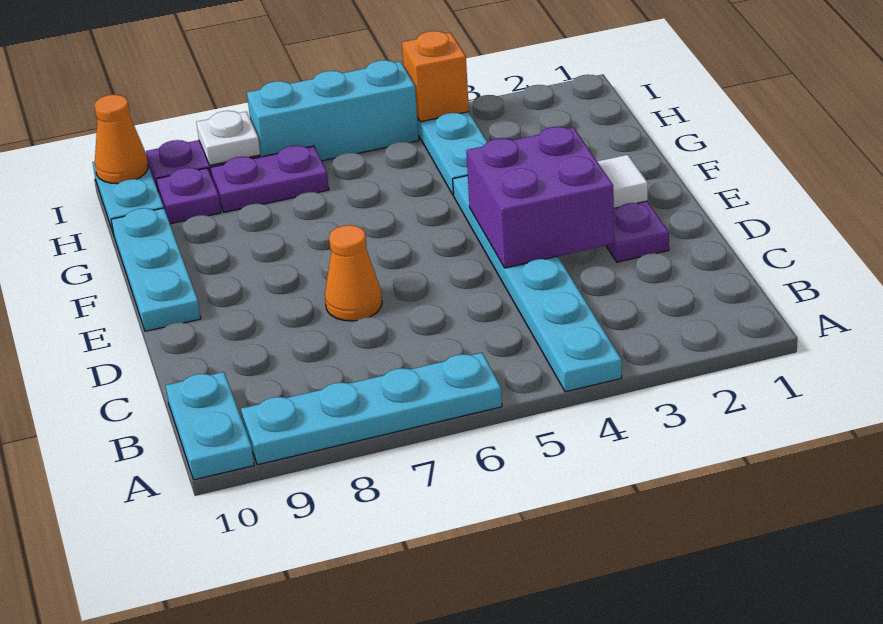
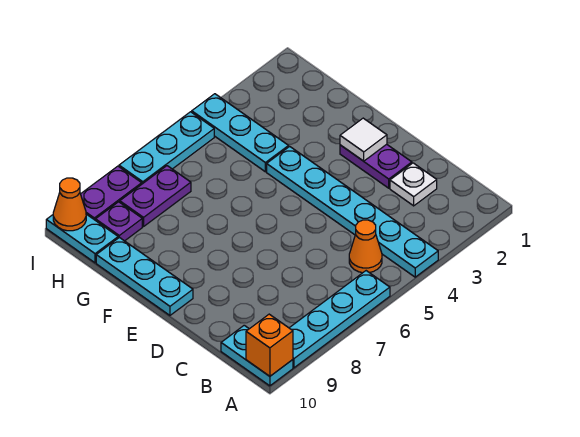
purple 2x2 brick [466,127,614,268] -> none
orange 1x1 cone [325,225,382,321] -> orange 1x1 cone moved to [349,220,382,273]
orange 1x1 brick [402,31,469,122] -> orange 1x1 brick moved to [246,314,293,376]
cyan 1x3 brick [247,60,419,161] -> cyan 1x3 plate [119,112,214,184]
white 1x1 plate [196,111,260,165] -> white 1x1 plate moved to [390,163,437,206]

